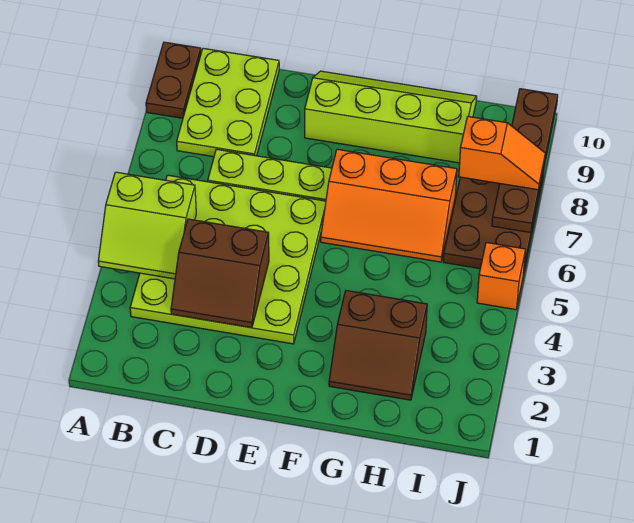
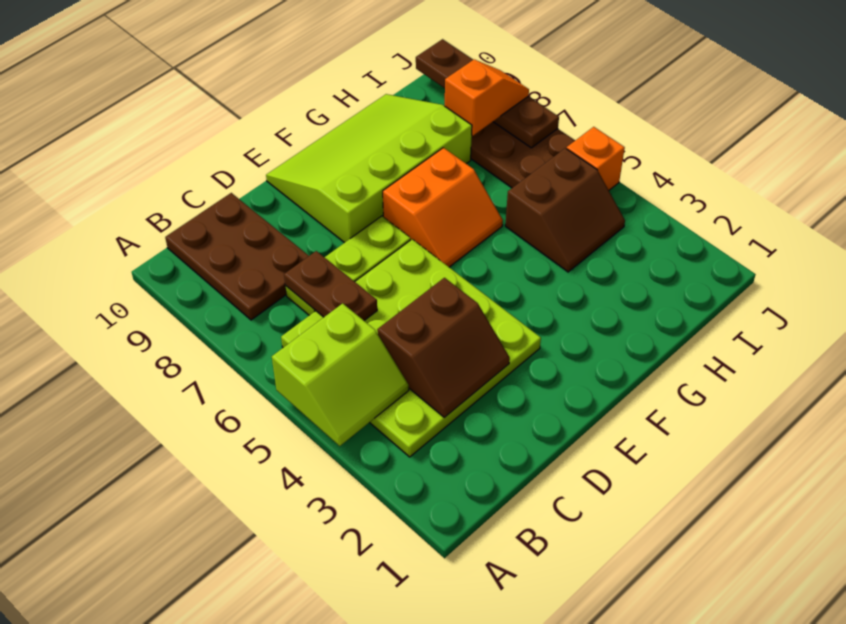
brown 1x2 plate [146,42,201,118] -> brown 1x2 plate moved to [284,251,377,321]
lime 2x3 plate [177,48,279,157] -> brown 2x3 plate [165,193,309,320]
lime 2x4 slope [305,71,477,163] -> lime 3x4 slope [266,94,472,243]
orange 2x3 slope [321,149,457,262] -> orange 2x2 slope [383,148,503,267]
brown 2x2 slope [329,291,427,400] -> brown 2x2 slope moved to [505,148,625,272]

